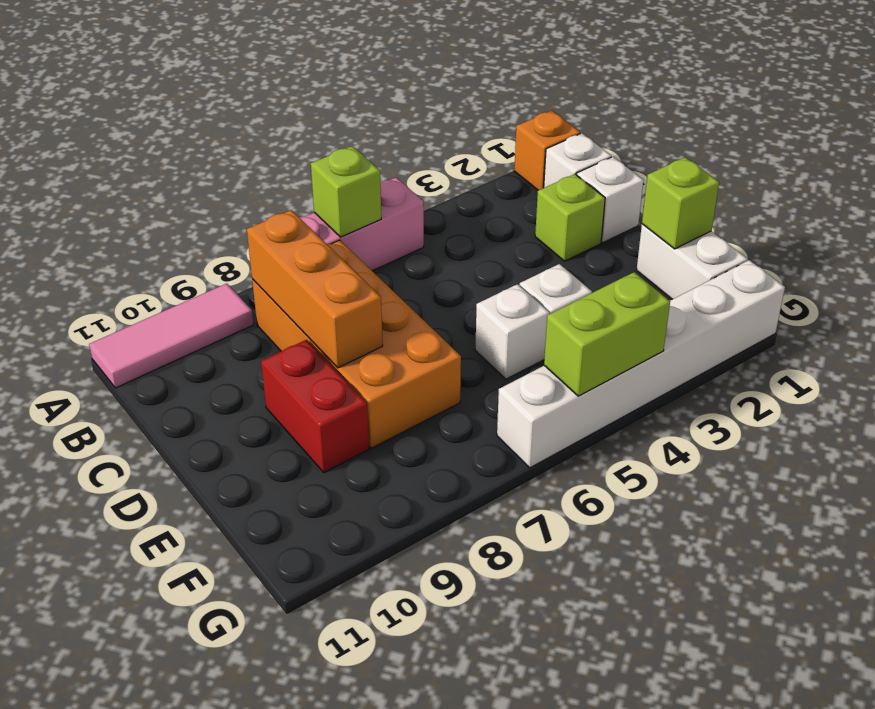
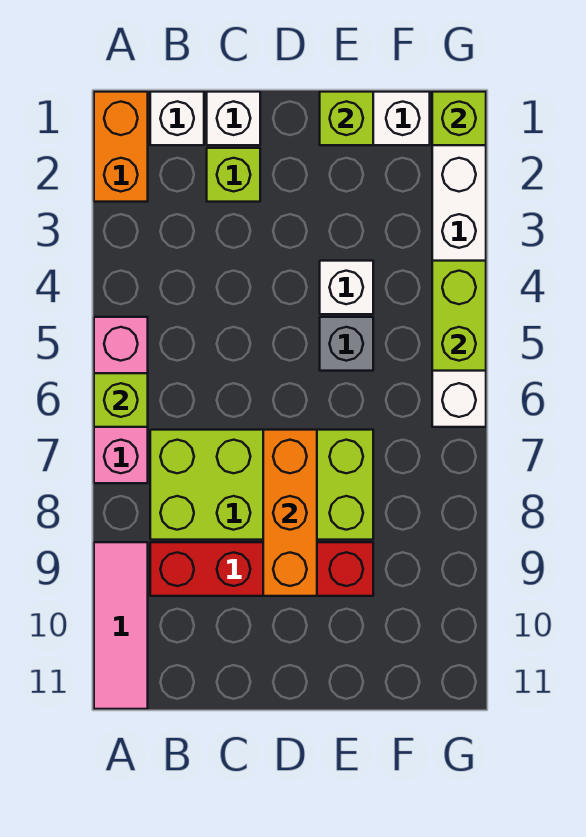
orange 1x1 brick [514,111,580,190] -> orange 1x2 brick [94,92,148,202]
orange 2x4 brick [252,240,461,448] -> lime 2x4 brick [150,430,373,540]
orange 1x3 brick [247,210,383,368] -> orange 1x3 brick turned to [263,430,317,596]
red 1x2 brick [261,340,369,473] -> red 1x4 brick [150,542,373,596]
white 1x1 brick [475,284,549,379] -> grey 1x1 brick [320,317,373,371]
none -> lime 1x1 brick [432,92,486,145]

